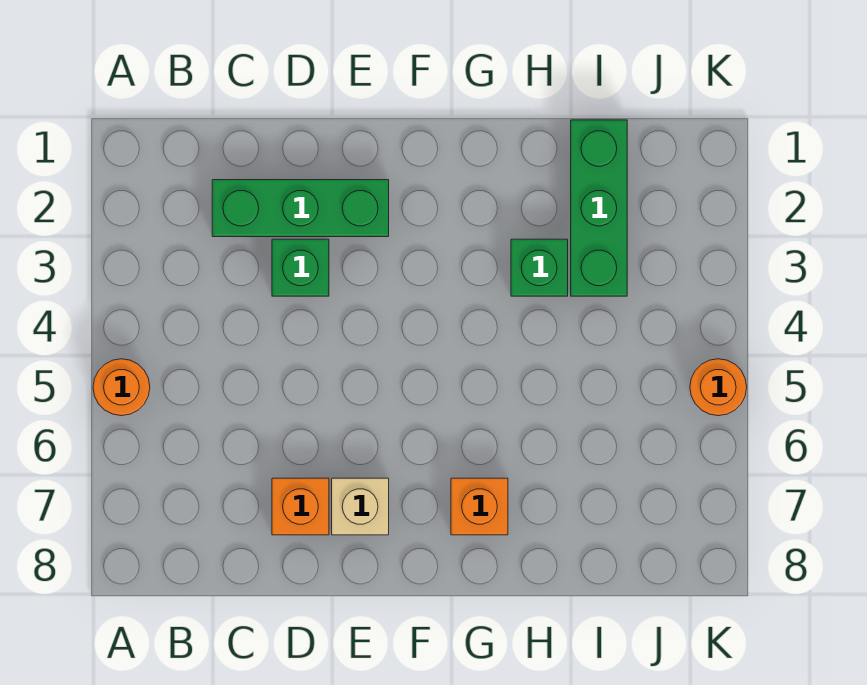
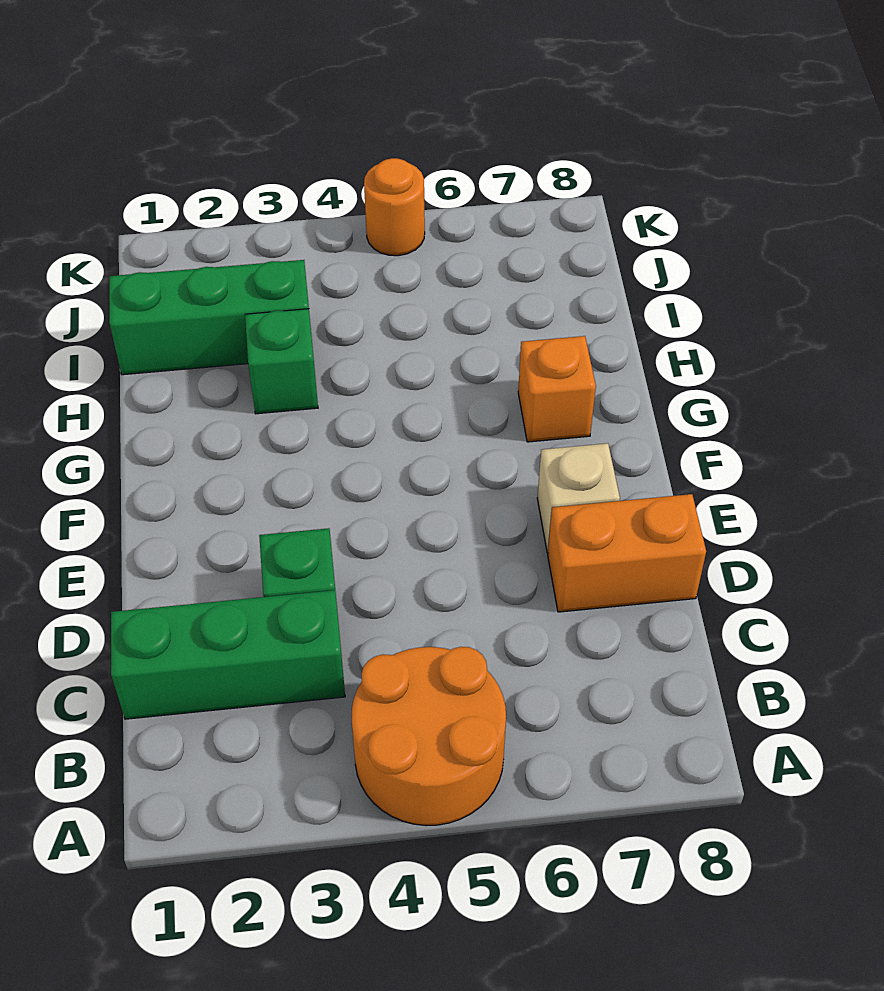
orange 1x1 round brick [93,359,150,416] -> orange 2x2 round brick [352,647,506,826]
green 1x3 brick [212,180,389,237] -> green 1x3 brick turned to [111,590,345,719]
orange 1x1 brick [272,478,329,535] -> orange 1x2 brick [548,494,706,612]

